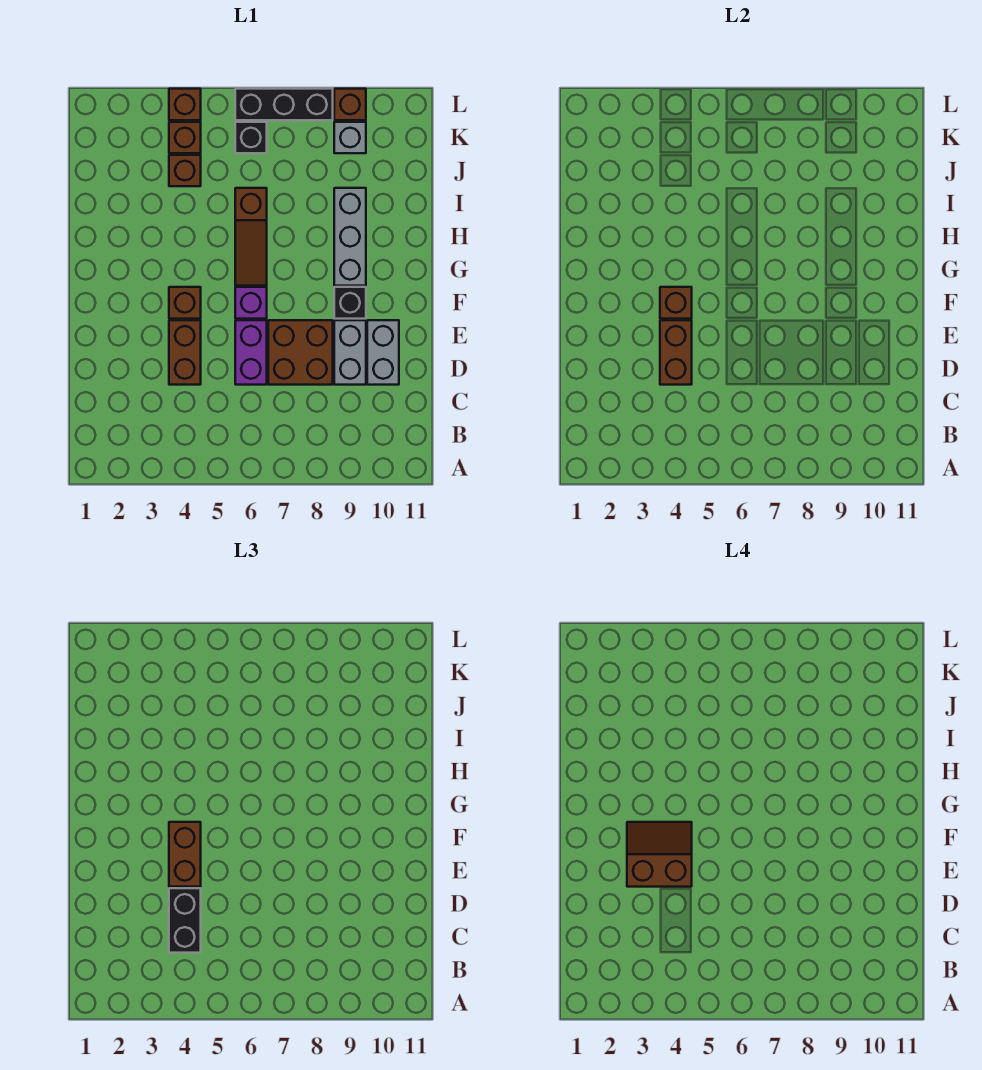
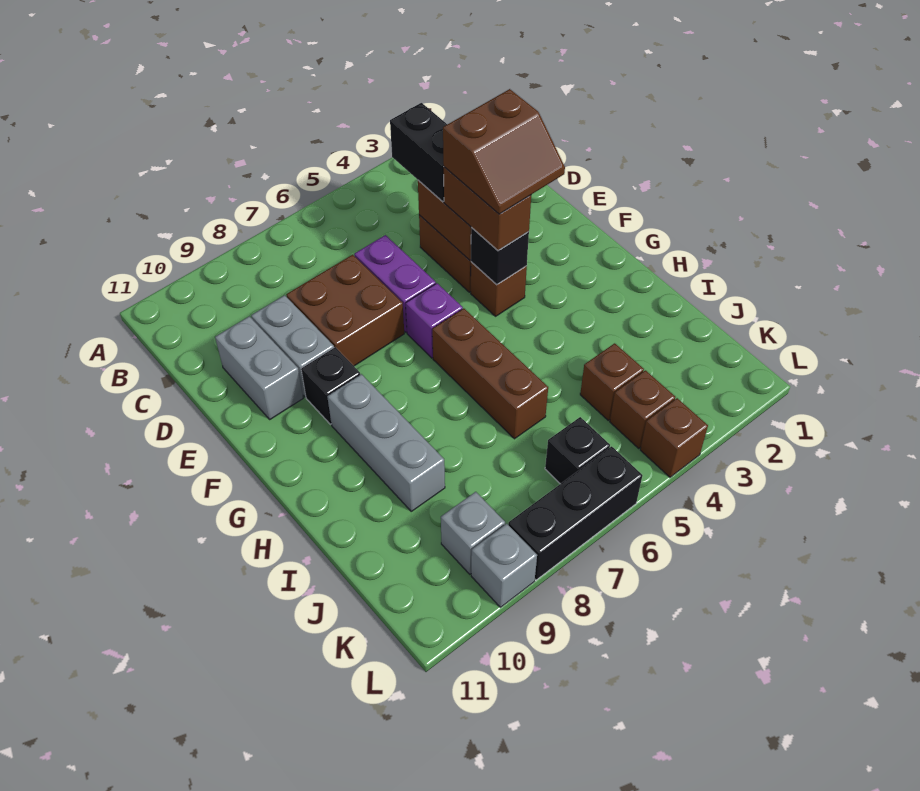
brown 1x1 brick [660,287,692,319] -> black 1x1 brick [471,228,529,285]
brown 1x3 slope [235,188,267,286] -> brown 1x3 brick [432,308,548,439]
brown 1x1 brick [334,89,366,120] -> grey 1x1 brick [471,524,537,607]

